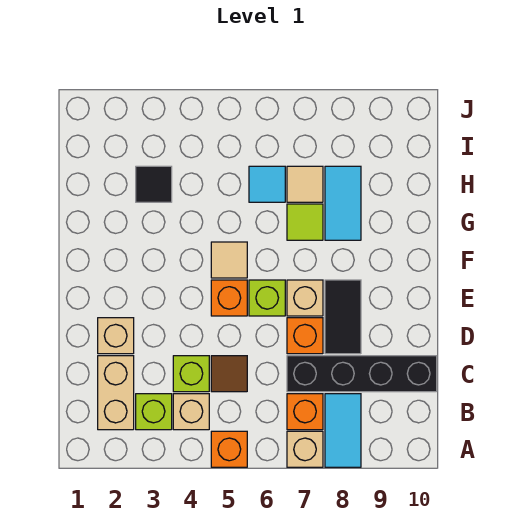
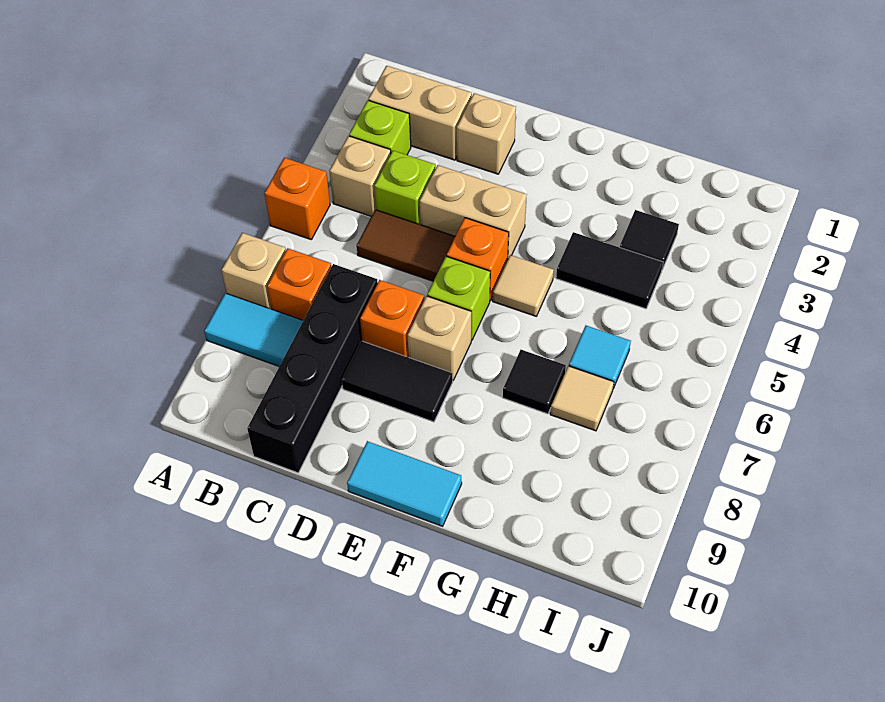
brown 1x1 tile [211,356,247,392] -> brown 1x2 tile [357,210,455,281]
none -> tan 1x2 brick [420,165,527,258]
none -> black 1x2 tile [556,232,663,309]
lime 1x1 tile [287,204,323,240] -> black 1x1 tile [503,350,566,414]
cyan 1x2 tile [325,166,361,240] -> cyan 1x2 tile moved to [347,441,462,526]

